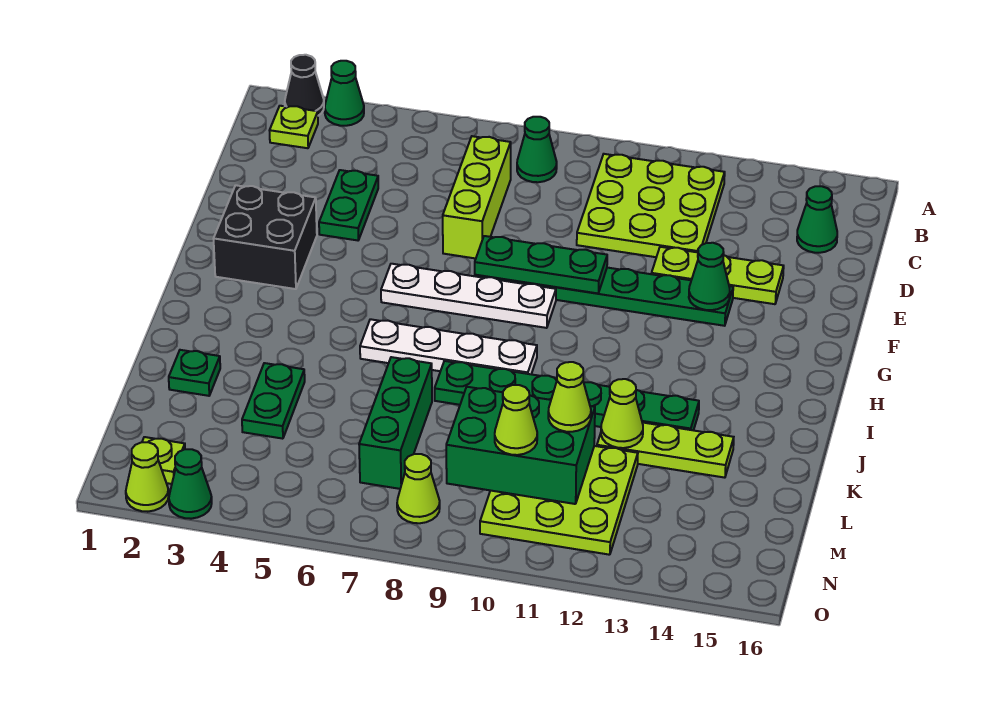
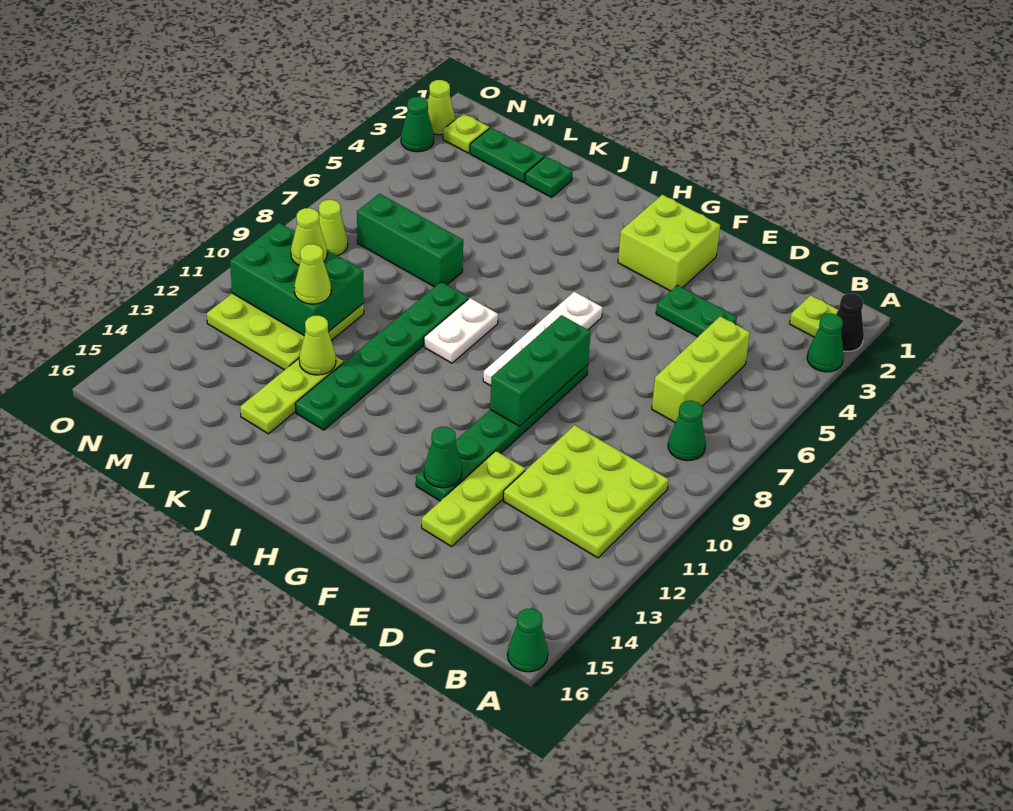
lime 1x3 brick [443,136,511,258] -> lime 1x3 brick turned to [652,316,750,423]
green 1x1 cone [797,186,837,253] -> green 1x1 cone moved to [507,608,548,672]
black 2x2 brick [214,185,317,289] -> lime 2x2 brick [618,195,720,291]
green 1x3 plate [475,236,607,293] -> green 1x3 brick [490,315,591,426]
white 1x4 plate [360,319,537,374] -> white 1x2 plate [424,298,498,363]
green 1x2 plate [242,363,305,439] -> green 1x2 plate moved to [470,128,544,182]
green 2x3 brick [446,387,595,504] -> green 2x3 brick turned to [230,223,364,336]

